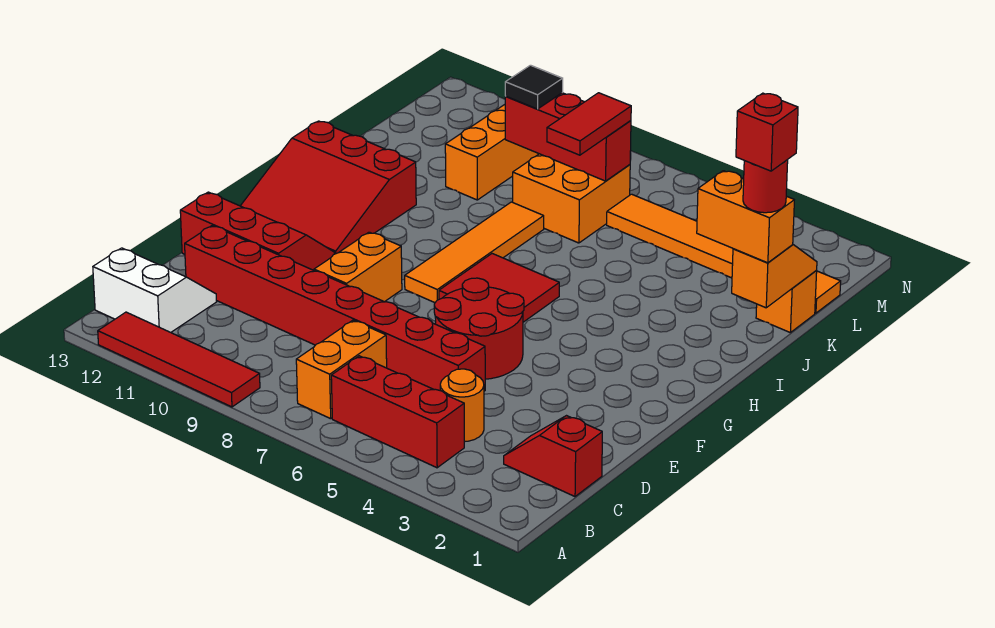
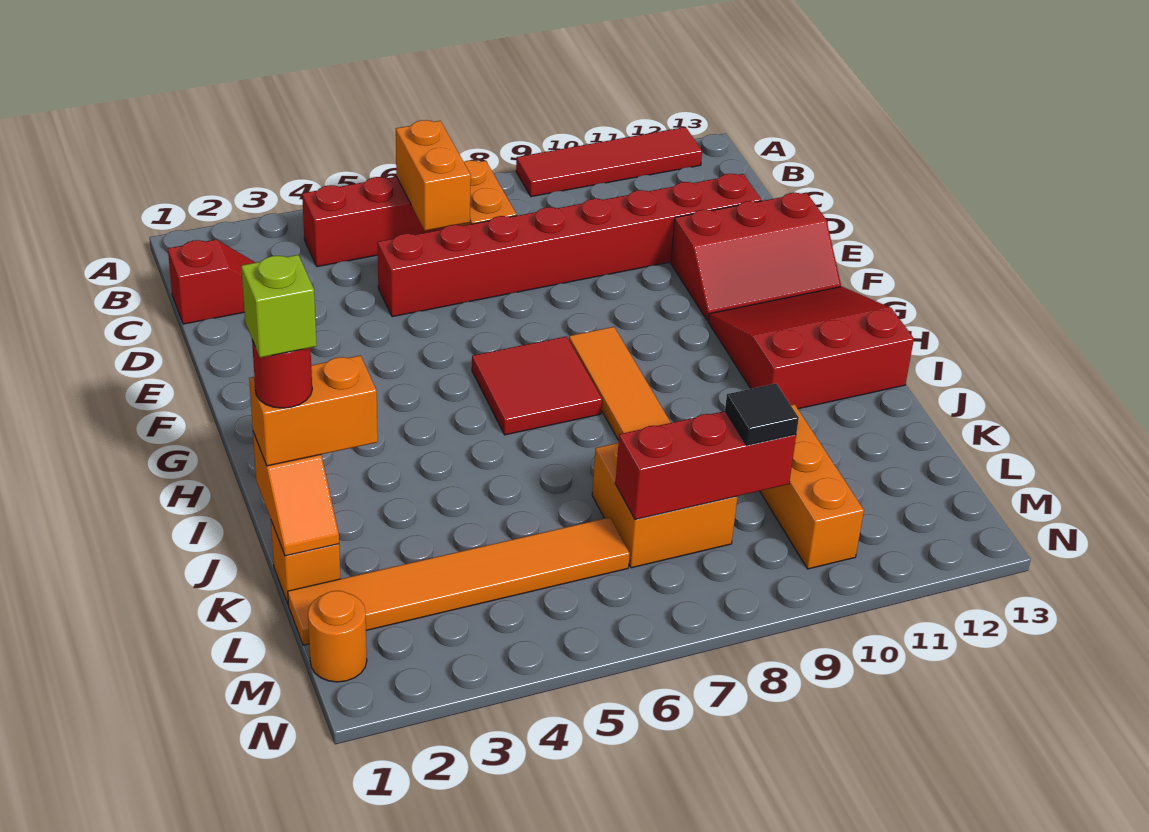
white 2x2 slope [93,248,217,332] -> none
orange 1x1 round brick [440,369,484,442] -> orange 1x1 round brick moved to [308,591,367,682]
red 2x2 round brick [434,278,524,379] -> none
orange 1x2 brick [314,232,402,302] -> orange 1x2 brick moved to [396,120,471,231]
red 1x1 brick [736,93,798,171] -> lime 1x1 brick [241,255,317,358]
red 1x2 tile [547,93,631,155] -> none

